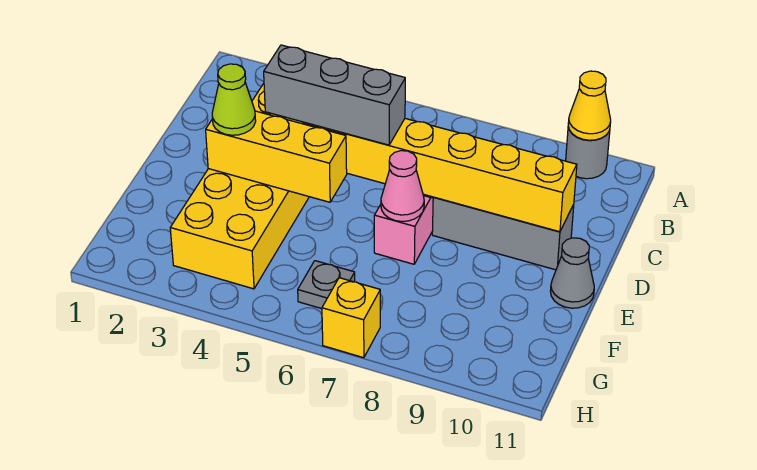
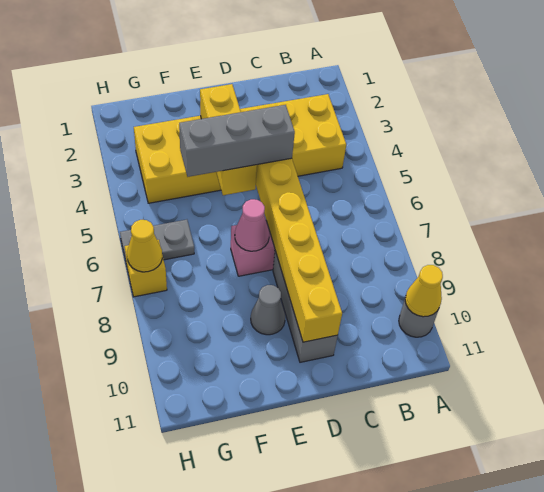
grey 1x3 brick [264,45,405,145] -> grey 1x3 brick turned to [179,105,295,177]
lime 1x1 cone [212,64,256,135] -> none
grey 1x1 cone [550,238,594,308] -> grey 1x1 cone moved to [251,285,285,335]
grey 1x1 plate [298,261,355,309] -> grey 1x2 plate [120,220,194,265]
none -> yellow 1x1 cone [127,220,162,272]

